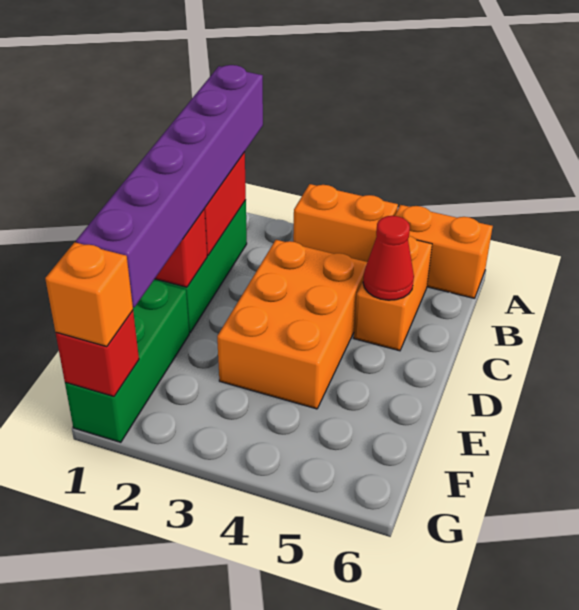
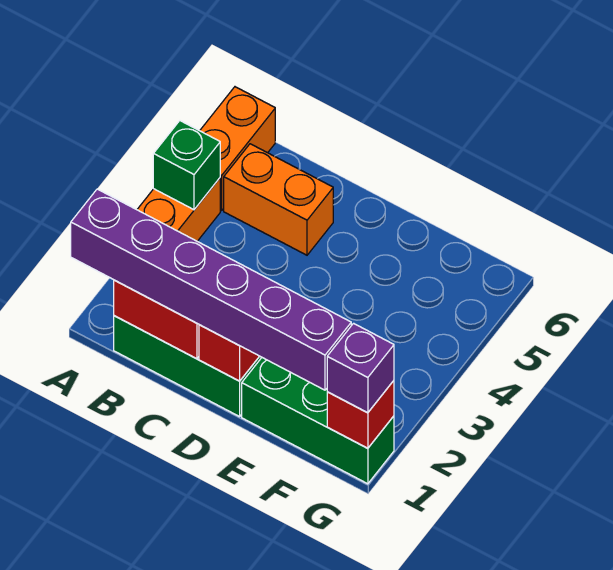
none -> green 1x1 brick [153,121,220,210]
orange 2x3 brick [217,240,367,409] -> none
red 1x1 cone [363,216,414,300] -> none
orange 1x1 brick [45,242,133,347] -> purple 1x1 brick [327,323,394,413]

